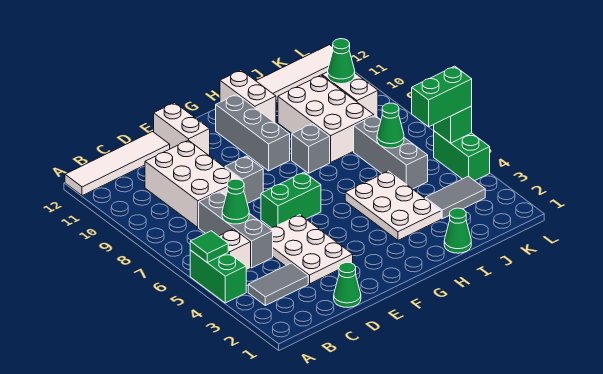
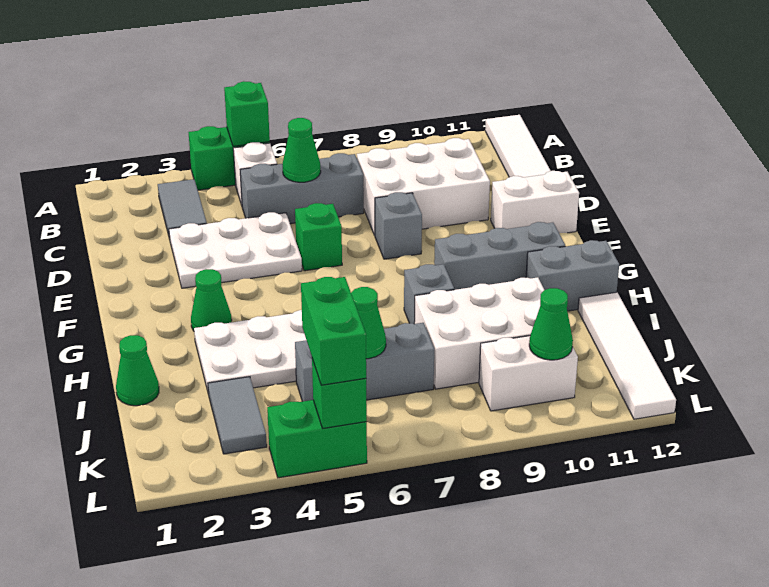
green 1x1 tile [190,231,228,262] -> green 1x1 brick [224,81,270,146]
green 1x1 cone [334,263,361,307] -> green 1x1 cone moved to [191,269,232,331]
green 1x2 brick [261,172,321,228] -> green 1x1 brick [295,203,342,271]
white 1x2 brick [220,70,276,123] -> grey 1x2 brick [526,240,619,311]

